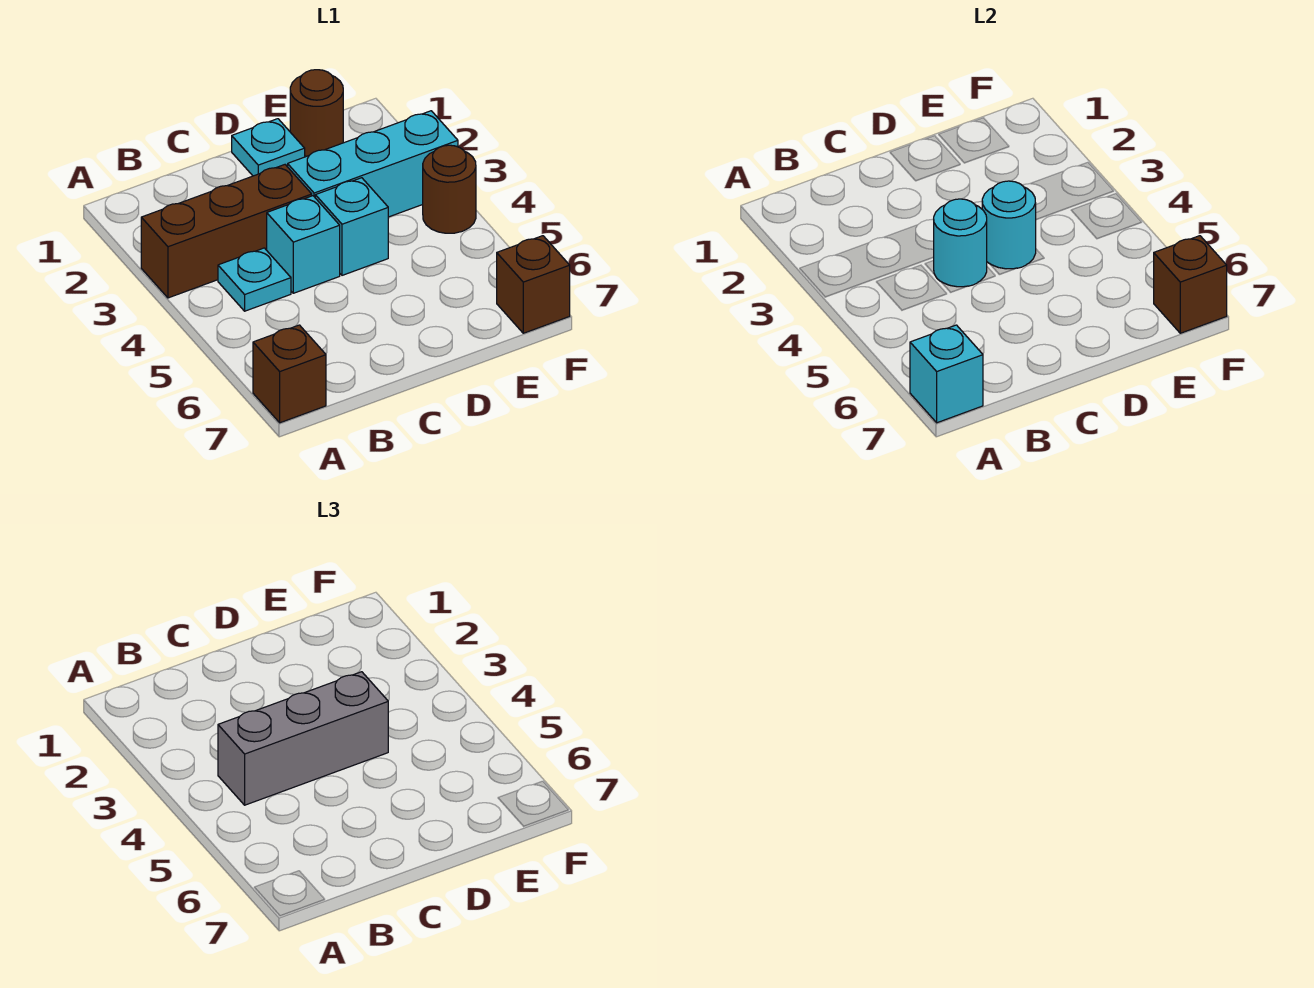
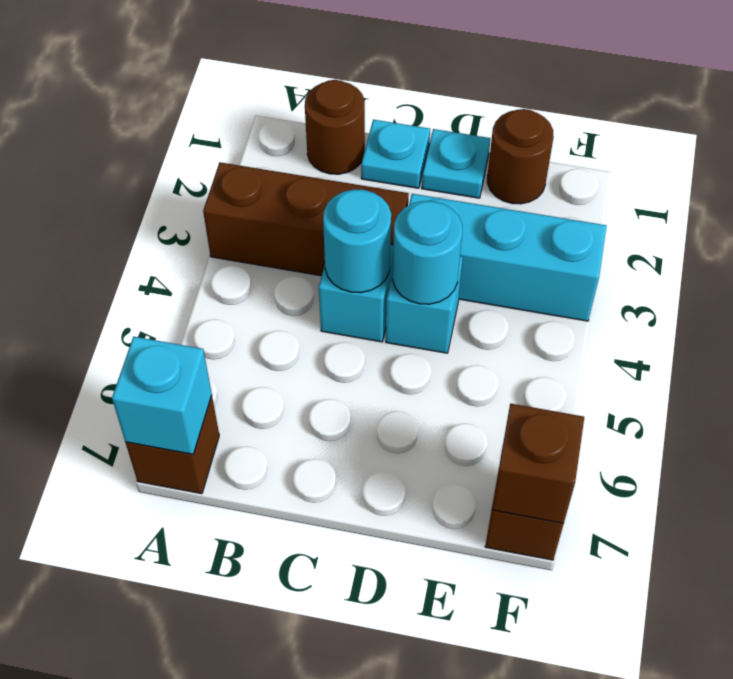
cyan 1x1 plate [218,248,291,311] -> cyan 1x1 plate moved to [361,120,430,188]
grey 1x3 brick [218,672,388,805] -> none
brown 1x1 round brick [423,145,476,233] -> brown 1x1 round brick moved to [305,80,365,174]

